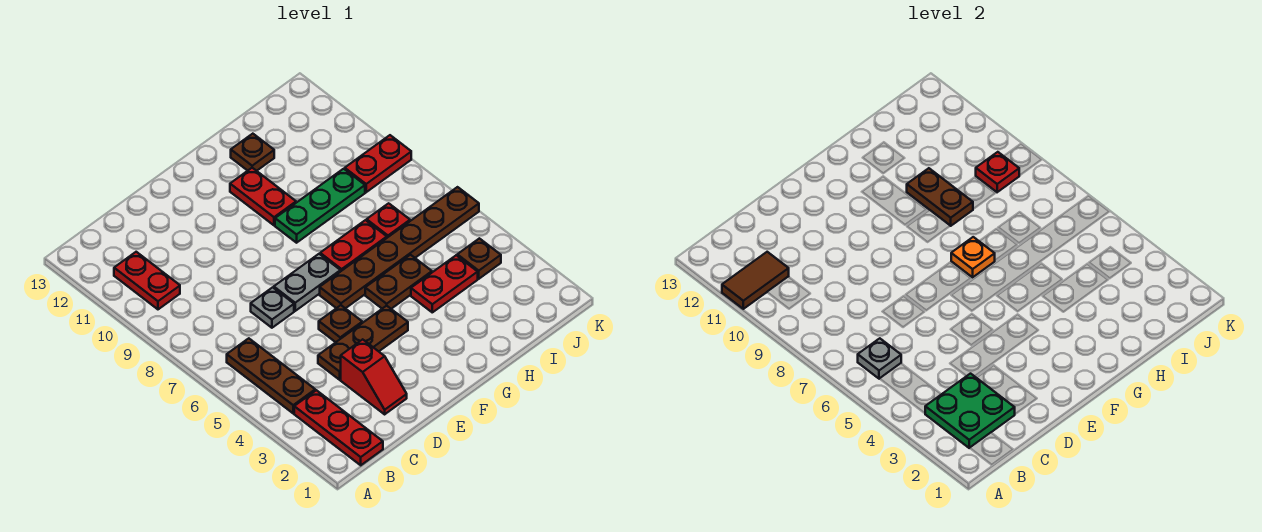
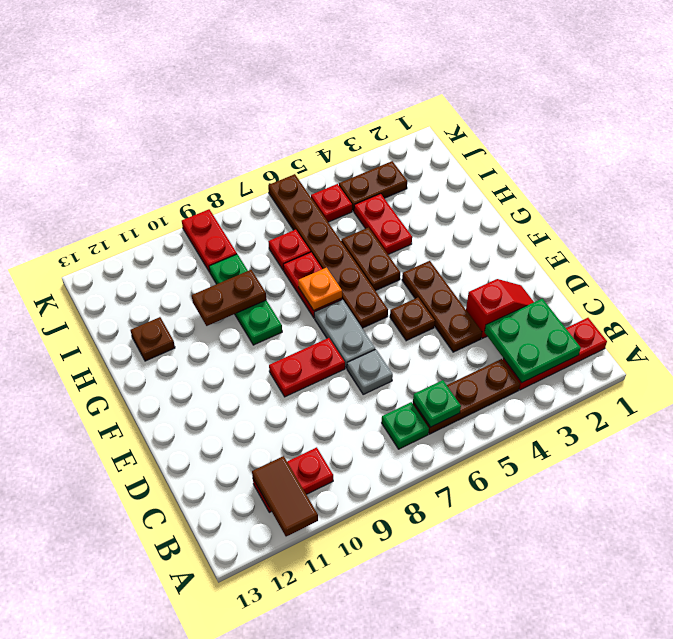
grey 1x1 plate [858,338,901,379] -> green 1x1 plate [413,380,461,427]
none -> green 1x1 plate [382,402,429,449]
red 1x2 plate [230,168,296,225] -> red 1x2 plate moved to [269,338,345,397]
brown 1x1 plate [457,238,501,279] -> brown 1x2 plate [339,161,407,211]
red 1x1 plate [976,152,1019,192] -> red 1x1 plate moved to [311,184,352,222]

